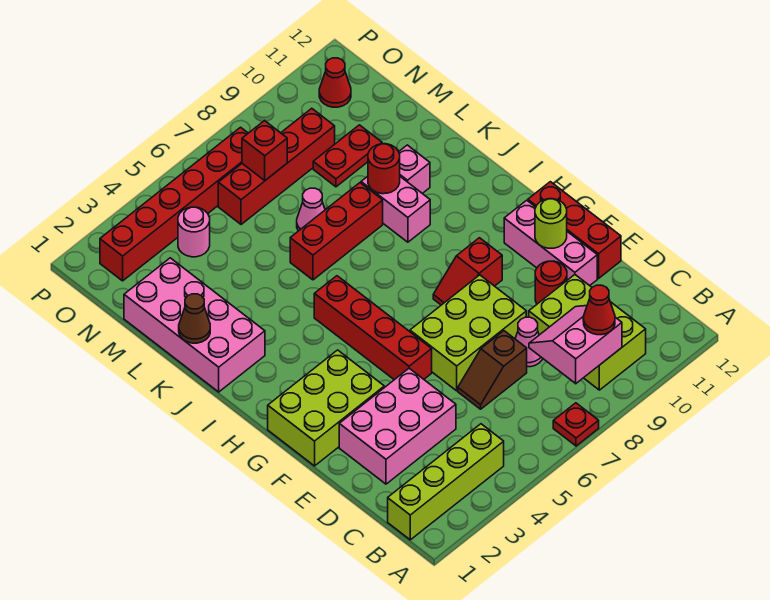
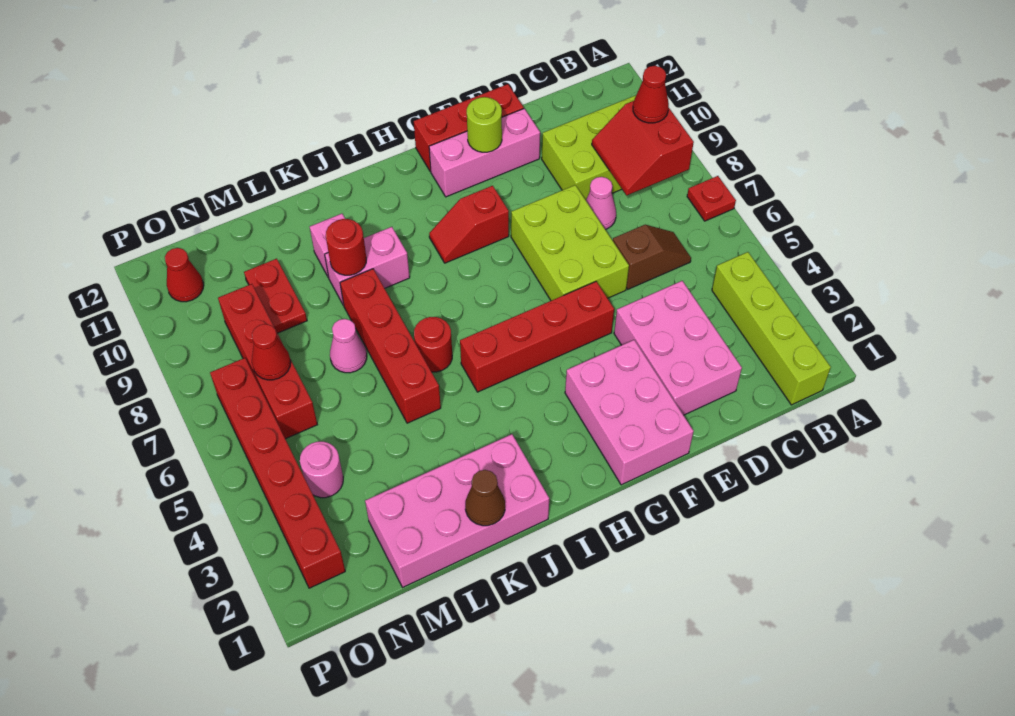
pink 2x2 slope [529,306,622,384] -> red 2x2 slope [592,101,694,195]
brown 1x2 slope [458,331,527,409] -> brown 1x2 slope turned to [613,225,691,289]
red 1x1 round brick [535,261,567,304] -> red 1x1 round brick moved to [414,317,452,372]
lime 2x3 brick [268,350,384,466] -> pink 2x3 brick [565,340,694,485]
red 1x2 slope [433,238,502,305] -> red 1x2 slope turned to [429,186,509,263]
red 1x3 brick [290,183,383,280] -> red 1x4 brick [340,269,441,423]
red 1x1 brick [242,121,287,180] -> red 1x1 cone [252,324,291,380]

